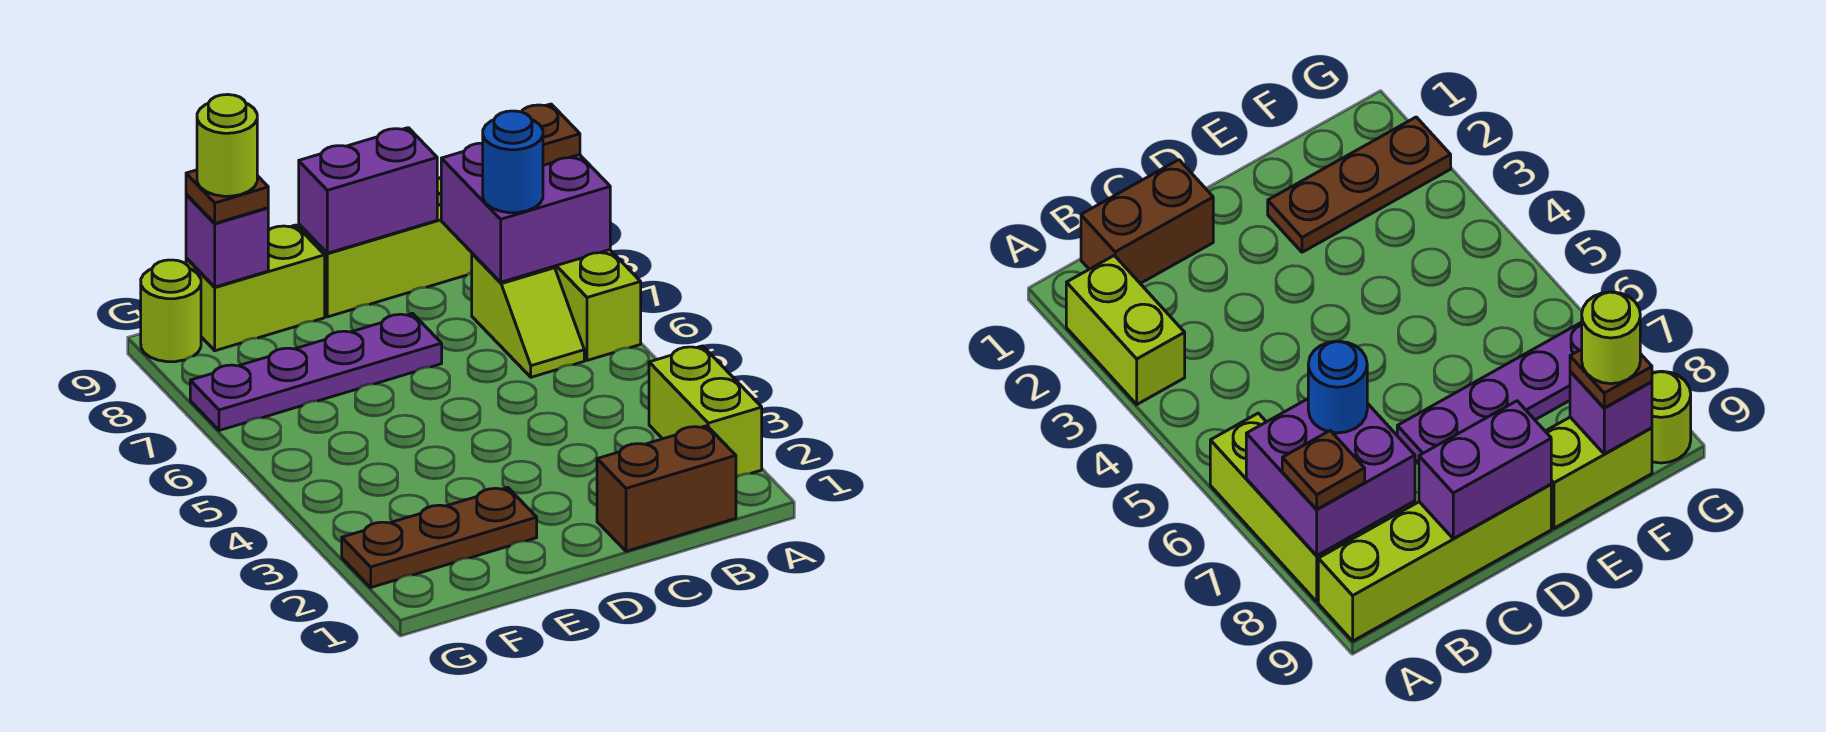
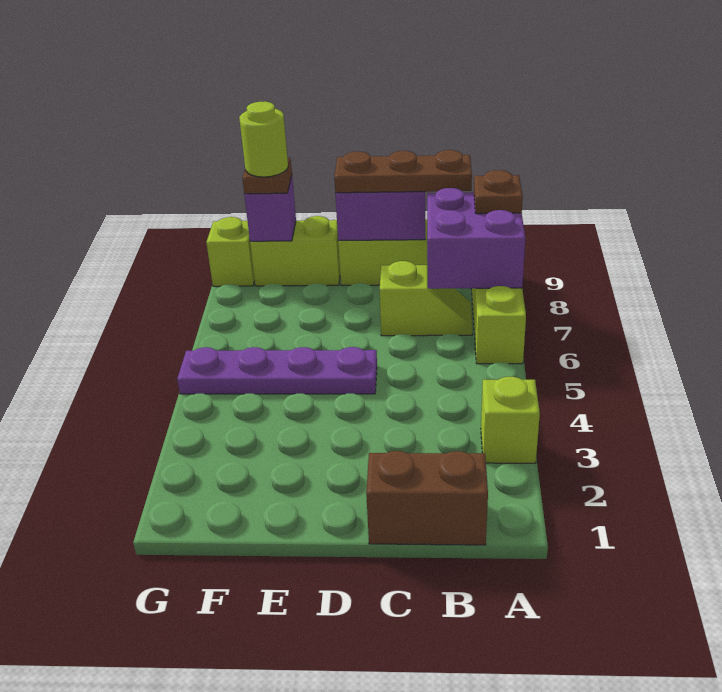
lime 1x2 brick [649,346,762,477] -> lime 1x1 brick [481,377,540,463]
lime 1x2 slope [472,253,584,377] -> lime 1x2 slope turned to [380,261,473,336]
blue 1x1 round brick [483,111,543,213] -> none
purple 1x4 plate [190,313,442,431] -> purple 1x4 plate moved to [177,347,377,394]
brown 1x3 plate [342,487,537,587] -> brown 1x3 plate moved to [334,150,472,193]
lime 1x1 round brick [141,260,201,362] -> lime 1x1 brick [206,217,255,286]

